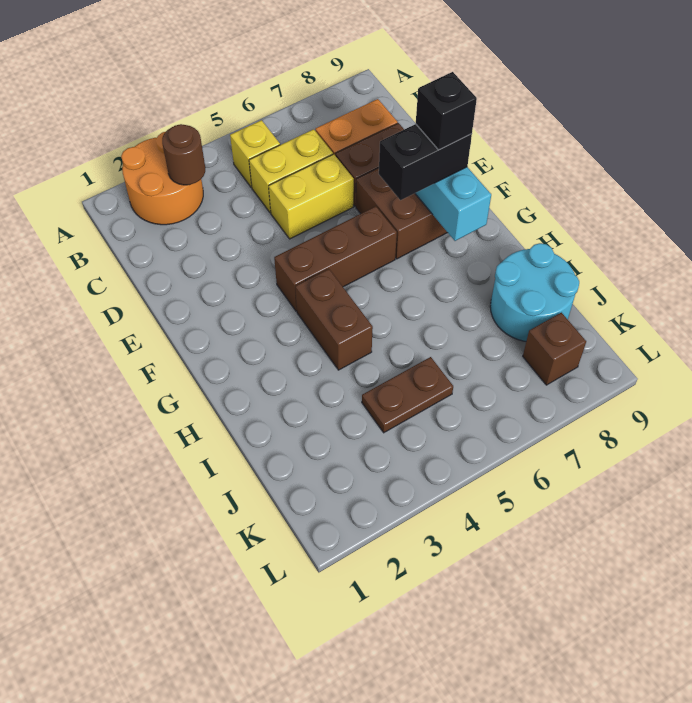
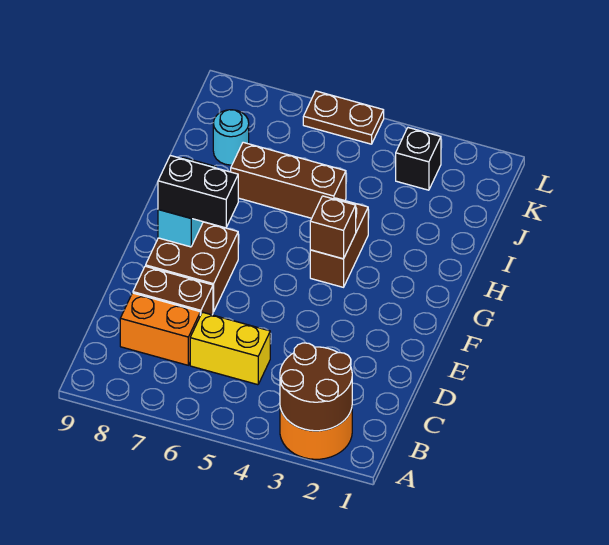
brown 1x1 round brick [162,124,205,185] -> brown 2x2 round brick [280,343,352,431]
yellow 1x1 brick [230,120,280,188] -> none
yellow 1x2 brick [269,154,354,239] -> none
brown 1x3 brick [274,206,397,311] -> brown 1x3 brick moved to [231,142,346,218]
black 1x1 brick [416,72,477,150] -> black 1x1 brick moved to [396,128,441,190]
cyan 2x2 round brick [490,243,579,341] -> cyan 1x1 round brick [213,110,249,165]
brown 1x2 plate [362,357,453,433] -> brown 1x2 plate moved to [303,91,384,144]
brown 1x1 brick [523,313,586,385] -> brown 1x1 brick moved to [310,196,356,259]

